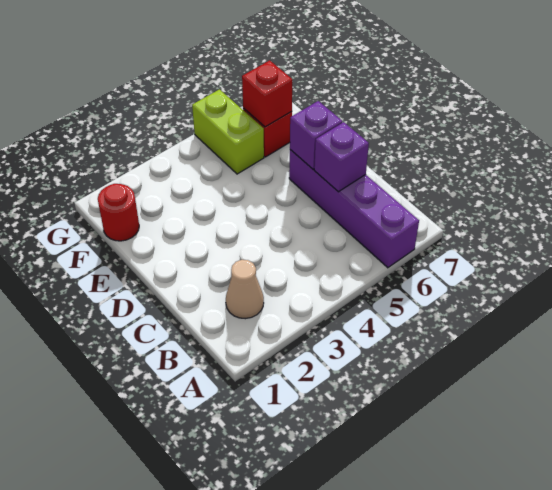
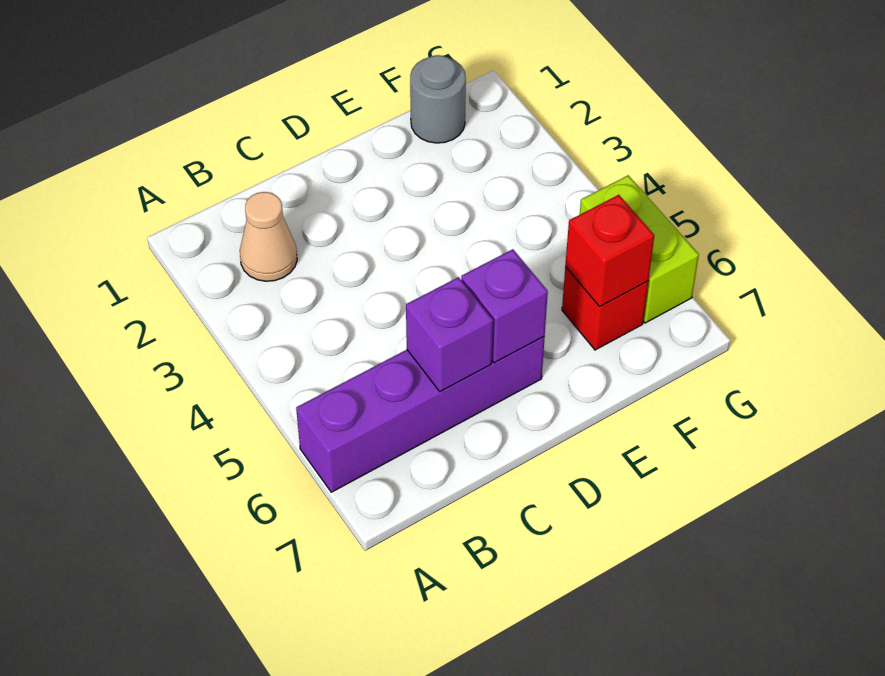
red 1x1 round brick [98,184,139,241] -> grey 1x1 round brick [410,55,466,143]
lime 1x2 brick [192,89,264,174] -> lime 1x2 brick turned to [580,175,699,323]

